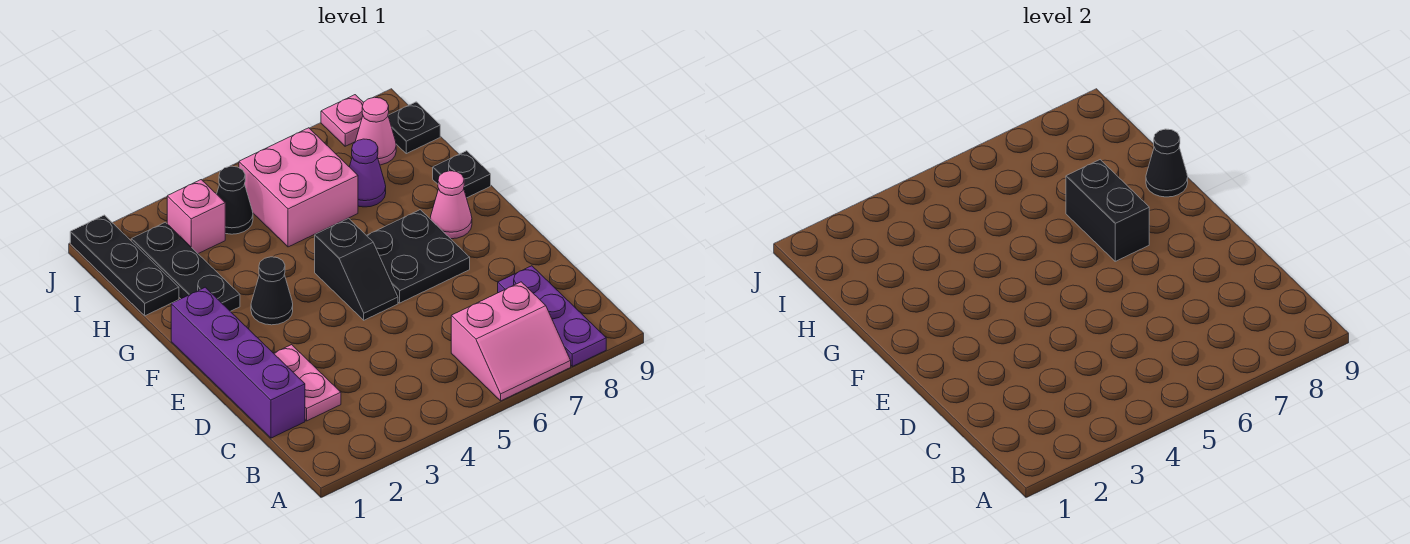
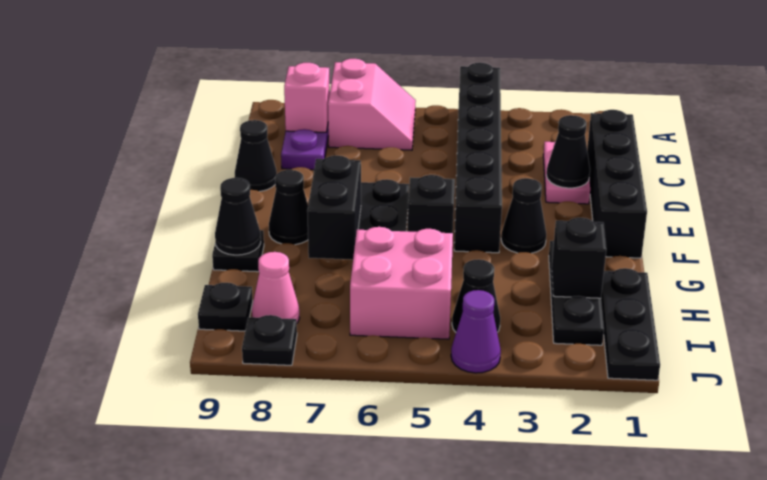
none -> black 1x6 brick [454,63,502,253]
pink 2x2 slope [451,282,571,401] -> pink 2x2 slope turned to [328,59,416,150]
purple 1x4 brick [171,287,305,438] -> black 1x4 brick [587,110,647,258]
none -> black 1x1 cone [546,115,590,188]
none -> black 1x1 cone [235,120,277,191]
pink 1x1 cone [430,171,472,239] -> black 1x1 cone [269,170,308,245]
none -> black 1x1 brick [552,218,606,298]
purple 1x1 cone [350,139,386,207] -> purple 1x1 cone moved to [451,290,501,373]
pink 1x1 brick [167,180,225,254] -> pink 1x1 brick moved to [284,63,330,132]
pink 1x1 plate [321,95,364,146] -> black 1x1 plate [242,315,297,365]

